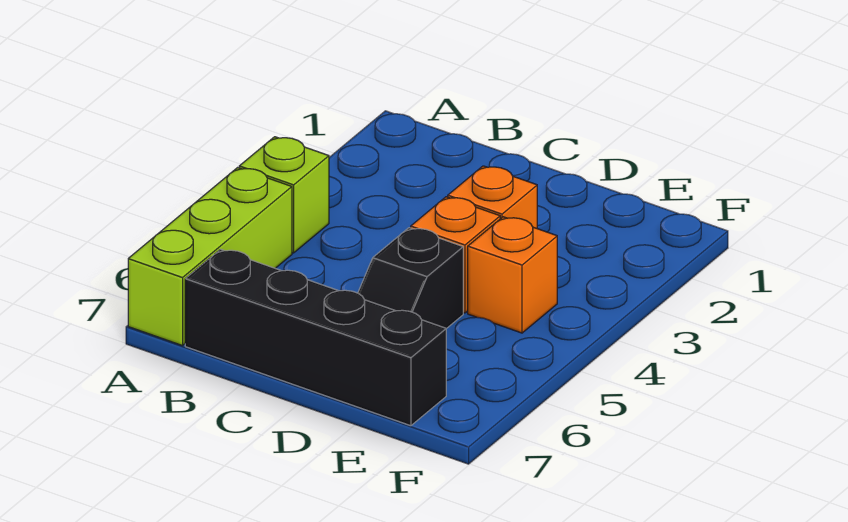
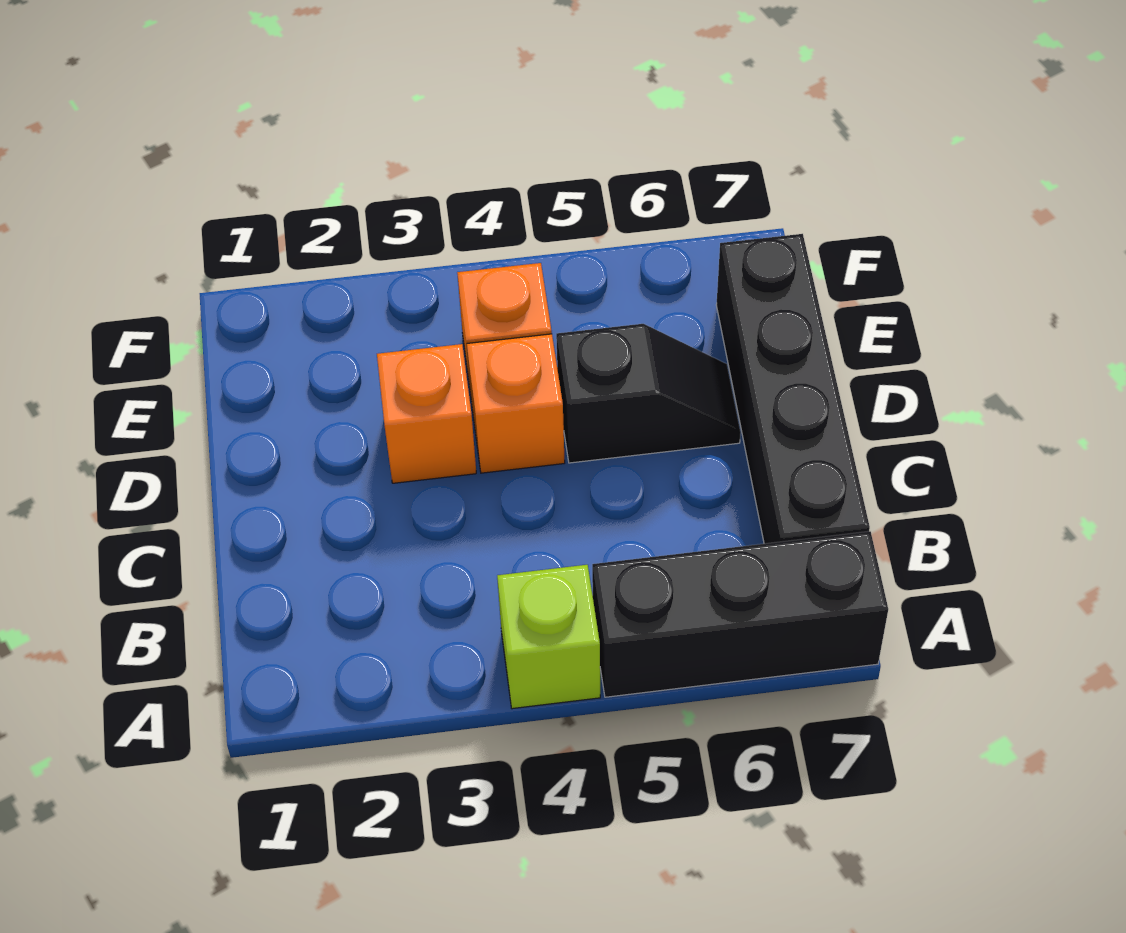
lime 1x3 brick [128,168,292,346] -> black 1x3 brick [592,531,888,697]

